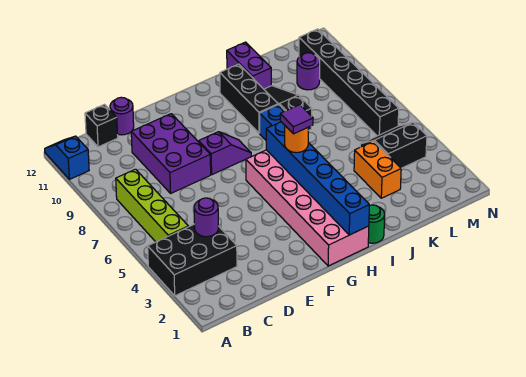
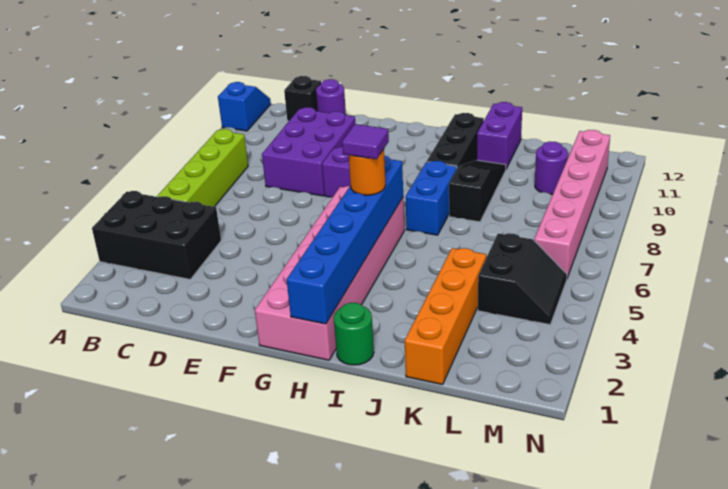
purple 1x1 round brick [194,198,218,237] -> none
orange 1x2 brick [354,141,401,198] -> orange 1x4 brick [405,248,486,385]
black 2x2 slope [360,122,427,168] -> black 2x2 slope turned to [478,233,567,325]
black 1x6 brick [299,29,399,136] -> pink 1x6 brick [534,130,610,278]

